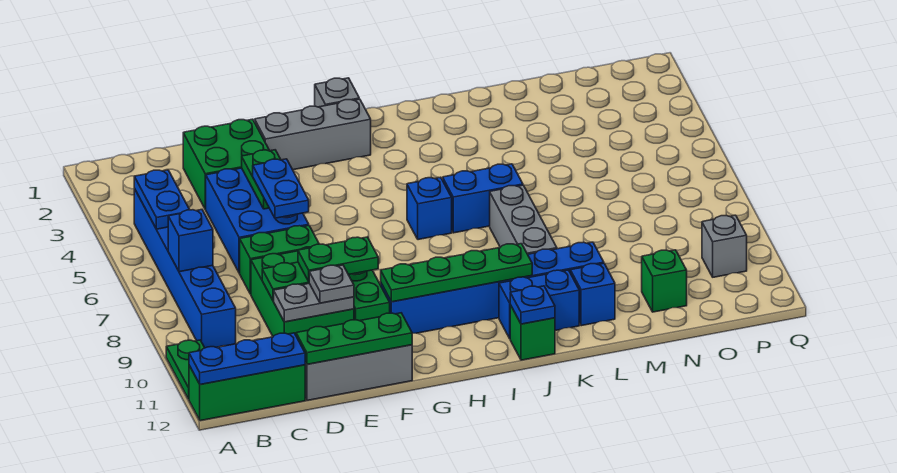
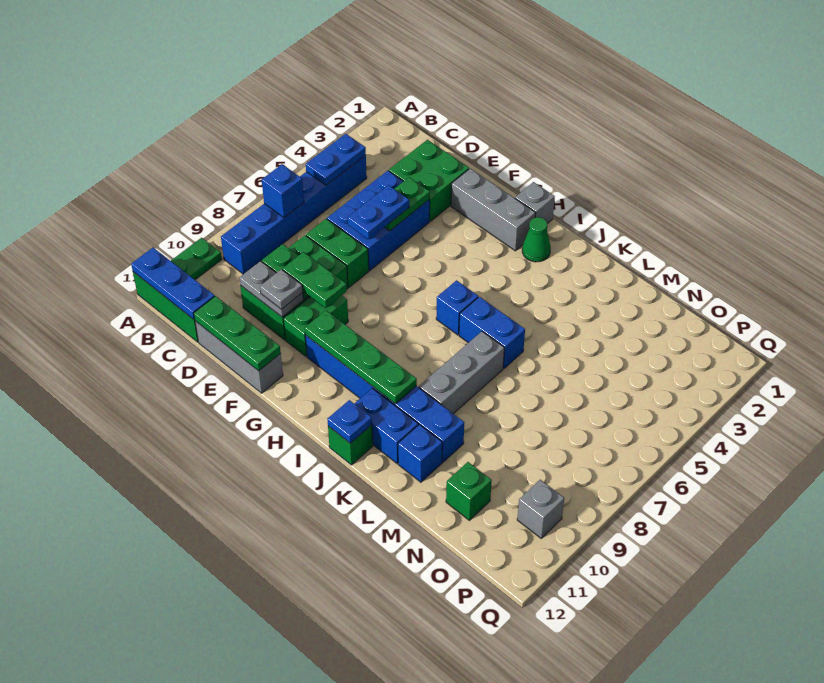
none -> green 1x1 cone [522,217,551,262]

